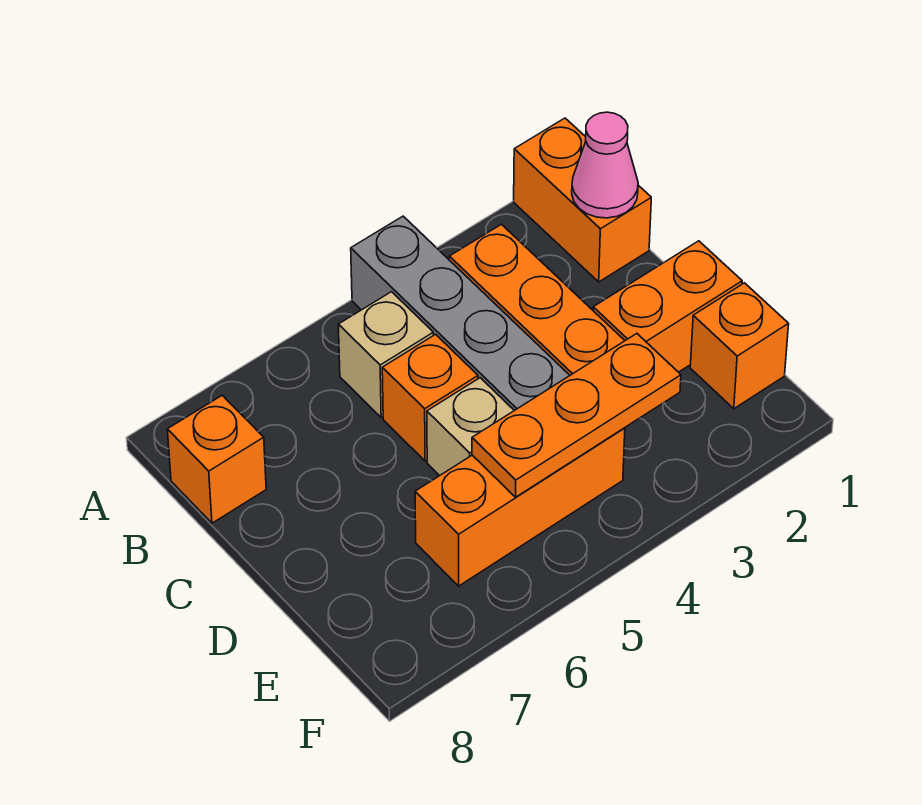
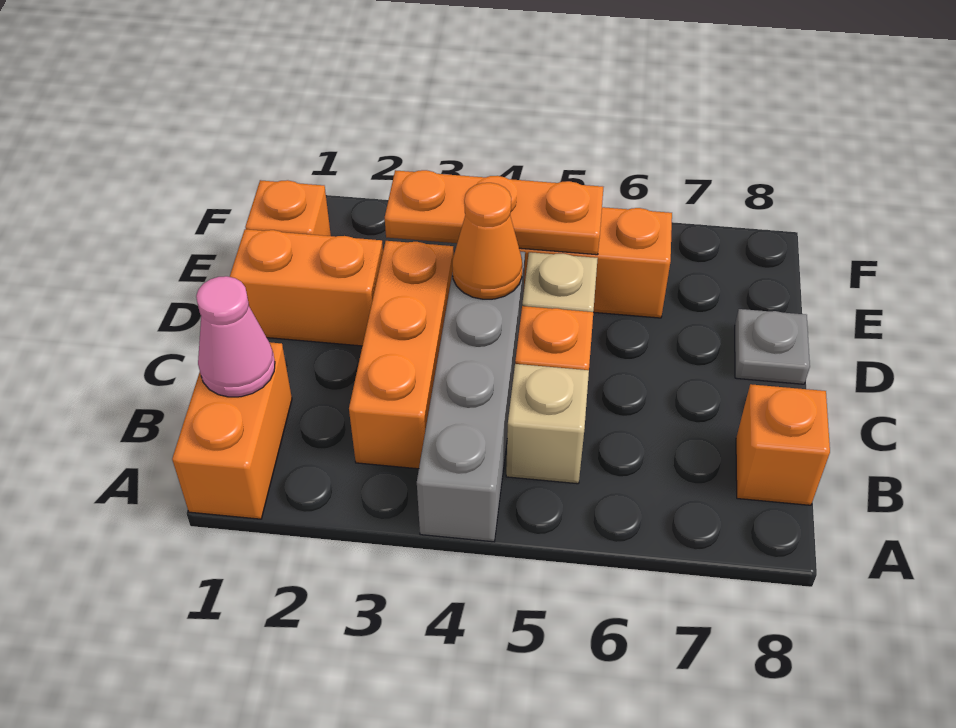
none -> orange 1x1 cone [452,183,522,299]
none -> grey 1x1 plate [735,309,810,384]

